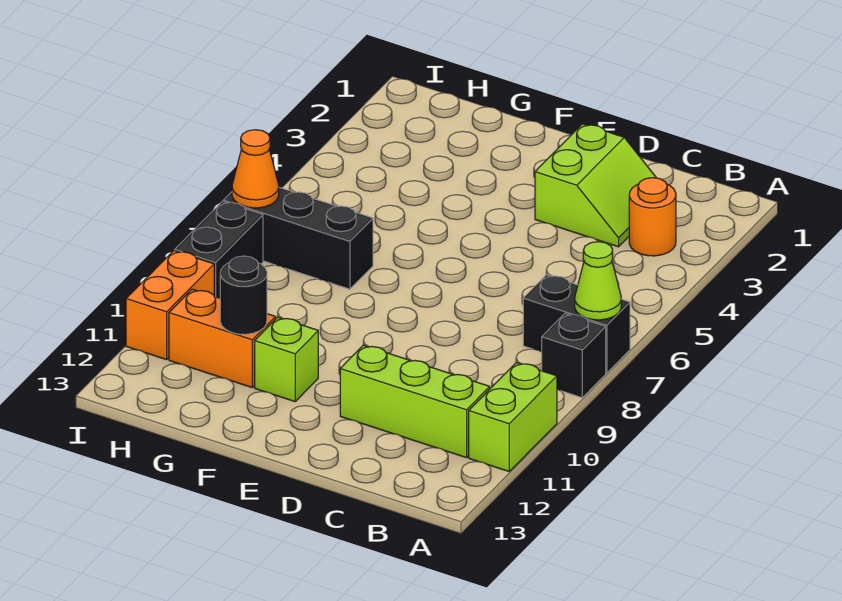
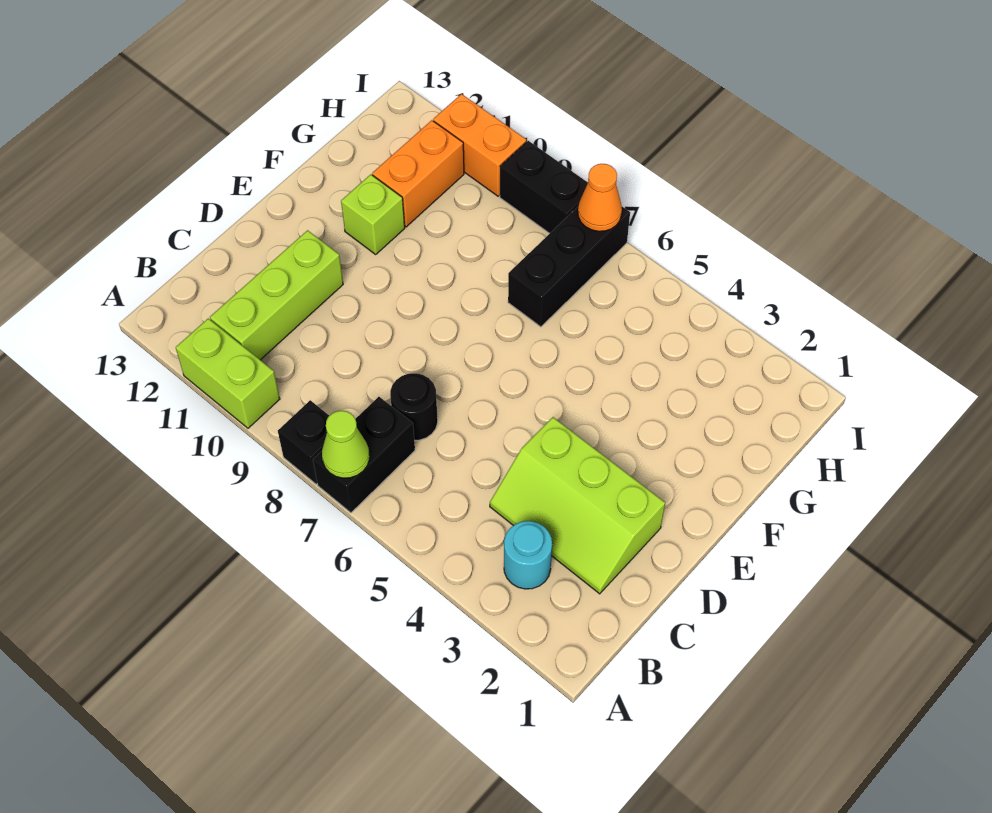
orange 1x1 round brick [629,178,676,256] -> cyan 1x1 round brick [504,521,552,589]
lime 2x2 slope [535,124,656,247] -> lime 2x3 slope [490,417,665,594]
black 1x1 round brick [220,256,267,334] -> black 1x1 round brick moved to [390,373,438,440]

